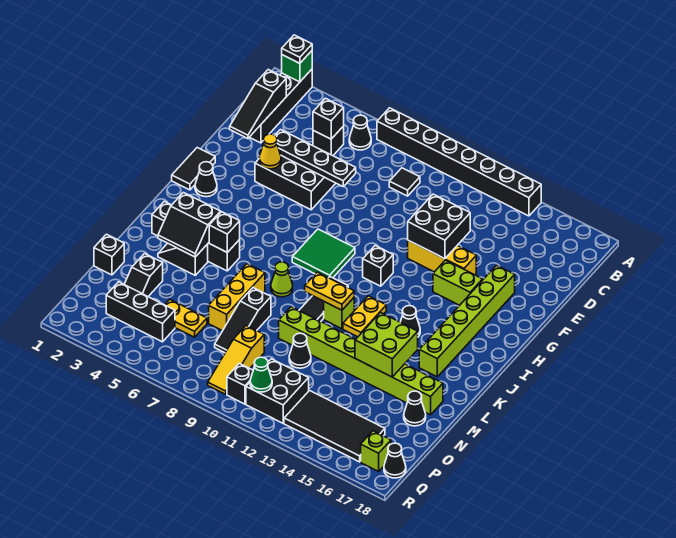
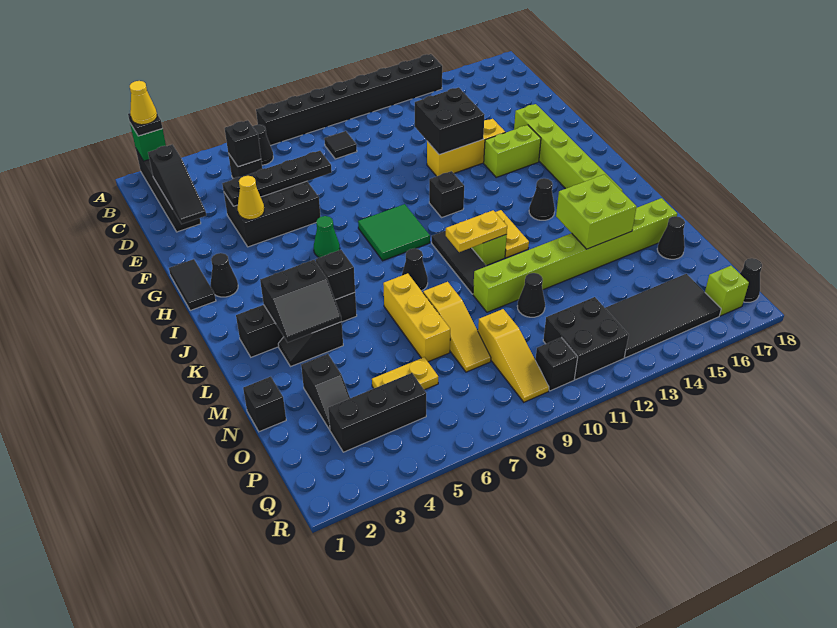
none -> yellow 1x1 cone [130,81,157,125]
lime 1x1 cone [271,262,293,297] -> black 1x1 cone [402,248,428,291]
black 1x3 slope [215,288,271,353] -> yellow 1x3 slope [423,282,491,372]
green 1x1 cone [250,357,272,392] -> green 1x1 cone moved to [314,216,340,258]

